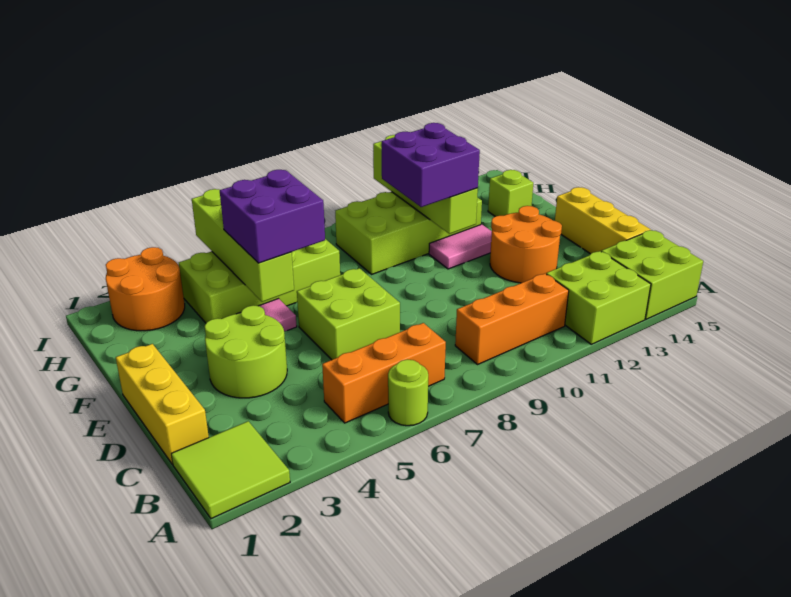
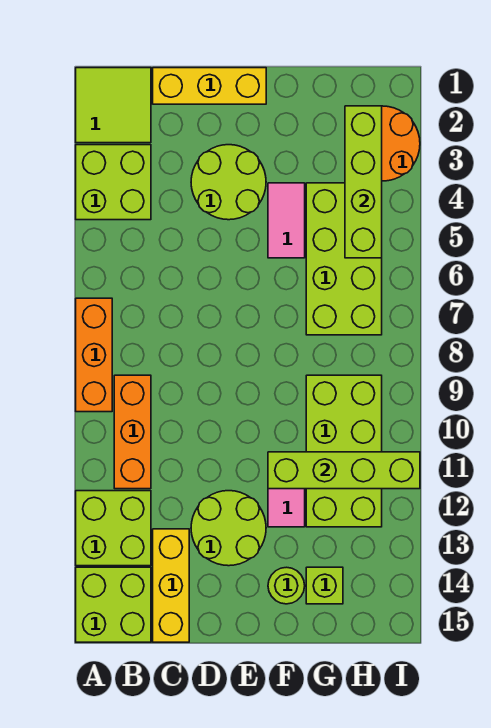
lime 1x1 round brick [388,359,428,426] -> lime 1x1 round brick moved to [268,567,305,604]
orange 1x3 brick [322,323,446,423] -> orange 1x3 brick moved to [76,298,112,412]
yellow 1x3 brick [555,187,651,254] -> yellow 1x3 brick turned to [153,529,189,642]
lime 2x2 brick [297,268,400,360] -> lime 2x2 brick moved to [76,145,151,220]
orange 2x2 round brick [490,206,562,283] -> lime 2x2 round brick [191,491,266,566]
lime 1x4 brick [192,189,294,302] -> lime 1x4 brick turned to [345,106,382,258]
purple 2x2 brick [220,170,325,263] -> none
purple 2x2 brick [382,123,480,207] -> none

